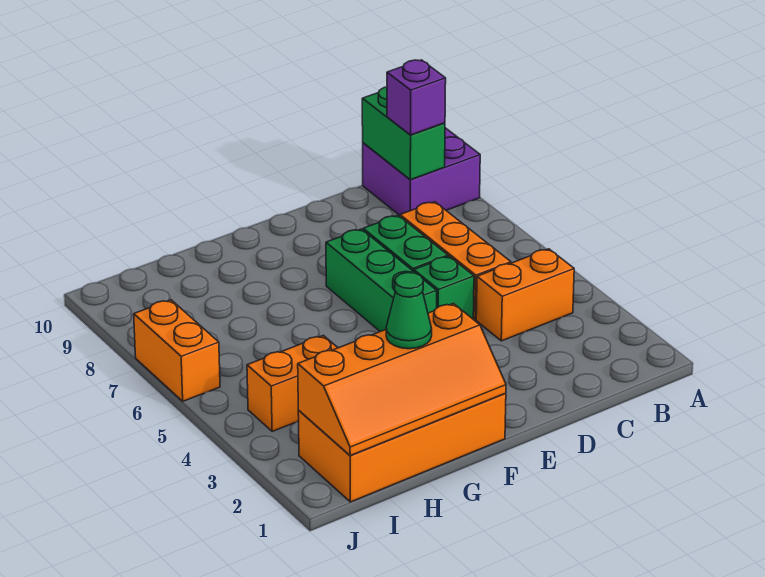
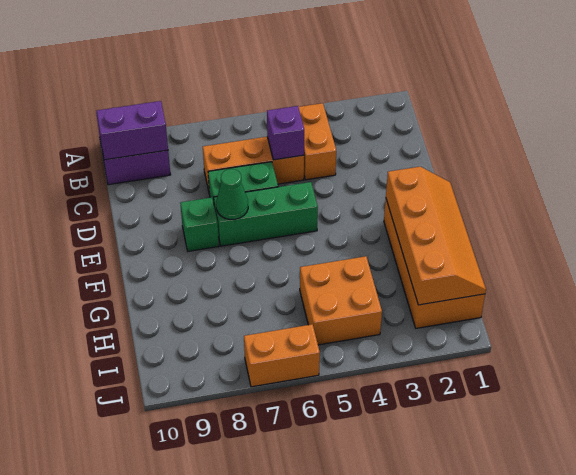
green 1x2 brick [362,87,445,180] -> purple 1x2 brick [97,101,168,160]
purple 1x1 brick [387,60,446,135] -> purple 1x1 brick moved to [267,106,304,160]
green 1x1 brick [414,256,474,319] -> green 1x1 brick moved to [180,197,219,251]
green 1x1 cone [386,273,432,349] -> green 1x1 cone moved to [216,169,248,220]
orange 1x2 brick [247,335,338,431] -> orange 2x2 brick [300,256,382,345]

